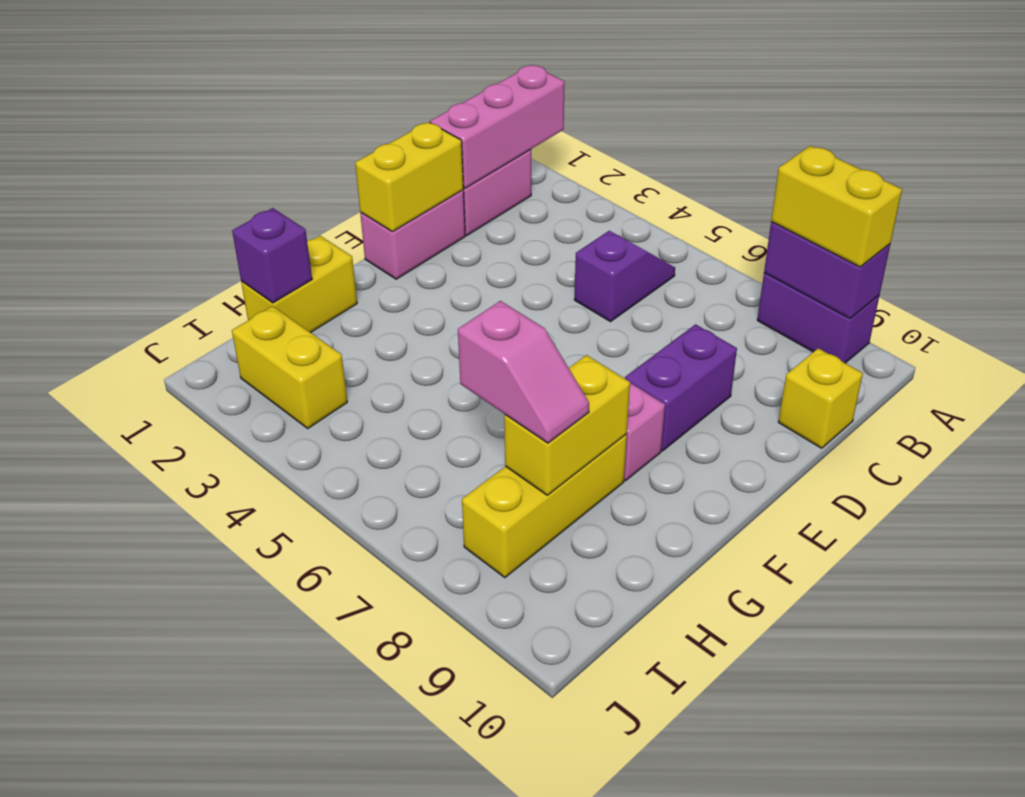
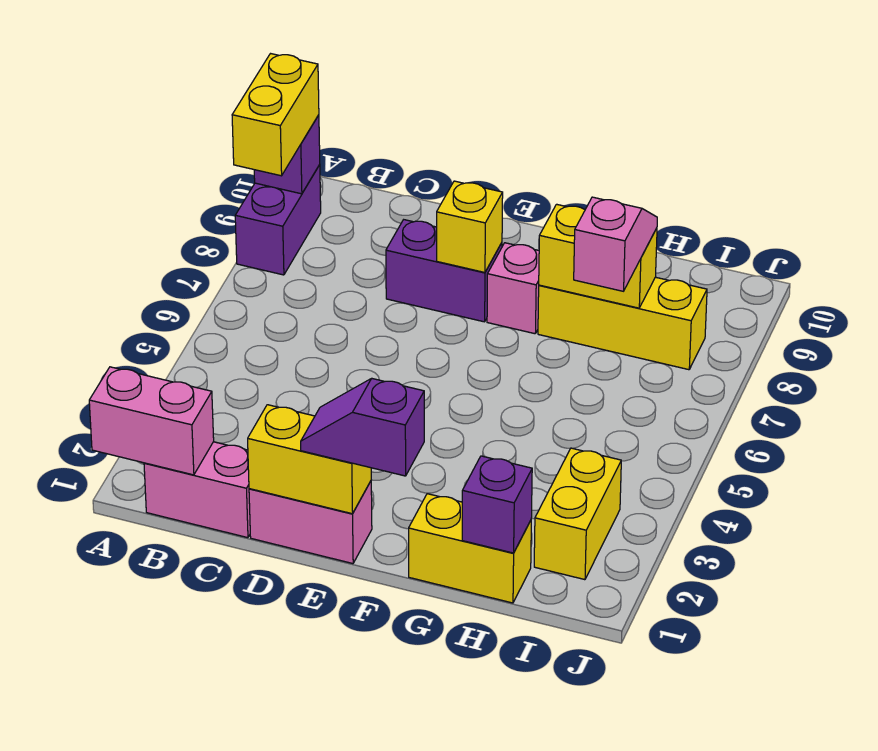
pink 1x3 brick [430,65,565,188] -> pink 1x2 brick [89,367,214,475]
purple 1x2 brick [764,222,890,318] -> purple 1x1 brick [254,115,320,194]
purple 1x2 slope [574,231,675,322] -> purple 1x2 slope moved to [301,378,424,476]
yellow 1x1 brick [779,348,863,448] -> yellow 1x1 brick moved to [437,181,503,272]

